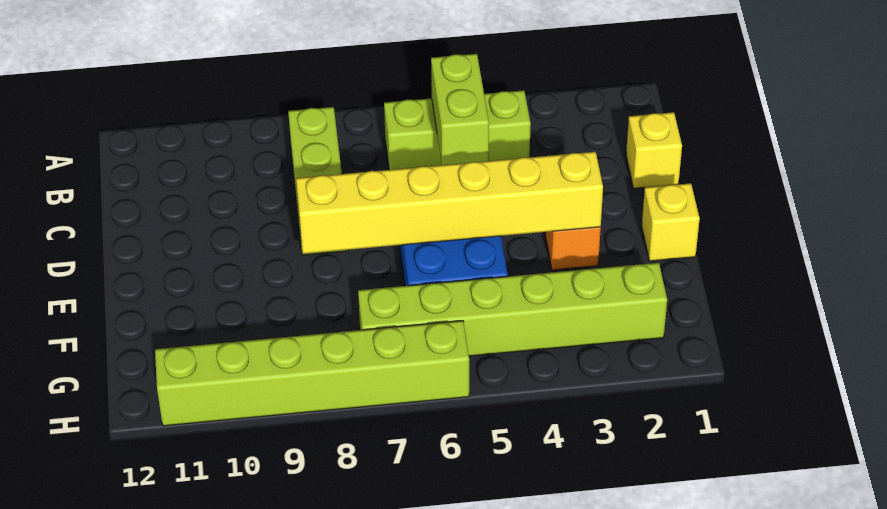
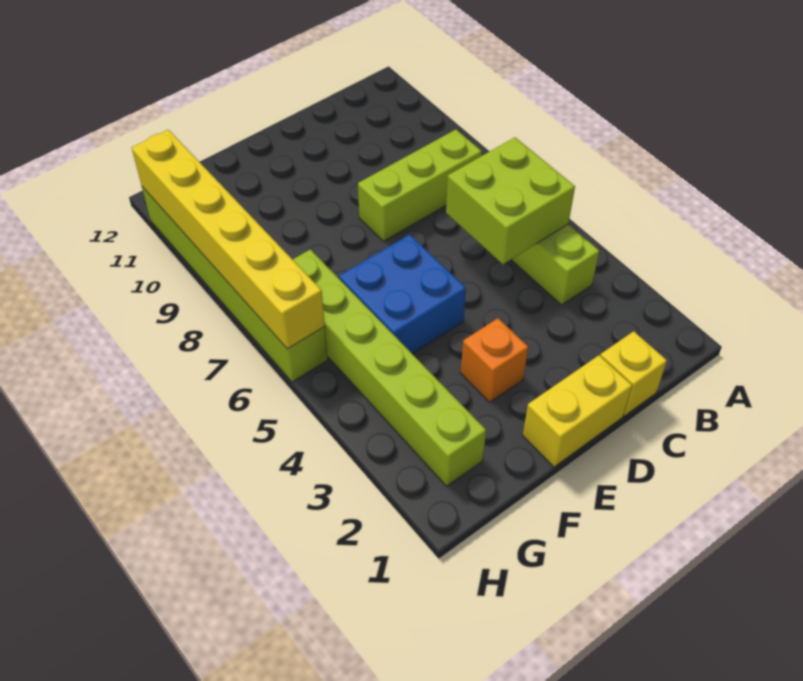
lime 1x2 brick [431,54,489,165] -> lime 2x2 brick [446,137,575,264]
yellow 1x1 brick [642,183,700,261] -> yellow 1x2 brick [523,355,632,467]
yellow 1x6 brick [296,152,603,254] -> yellow 1x6 brick moved to [132,130,325,349]

